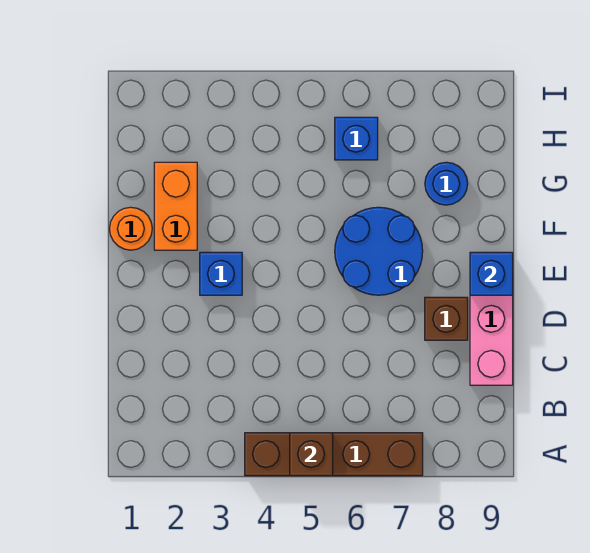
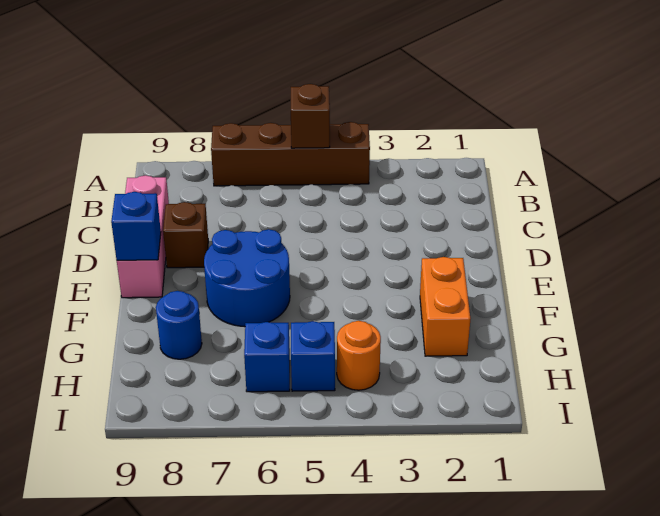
blue 1x1 brick [200,252,242,295] -> blue 1x1 brick moved to [291,321,335,391]
orange 1x1 round brick [109,207,152,250] -> orange 1x1 round brick moved to [337,321,381,390]

